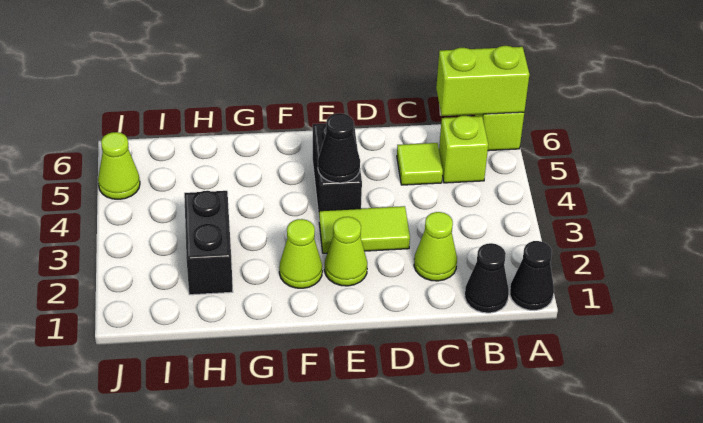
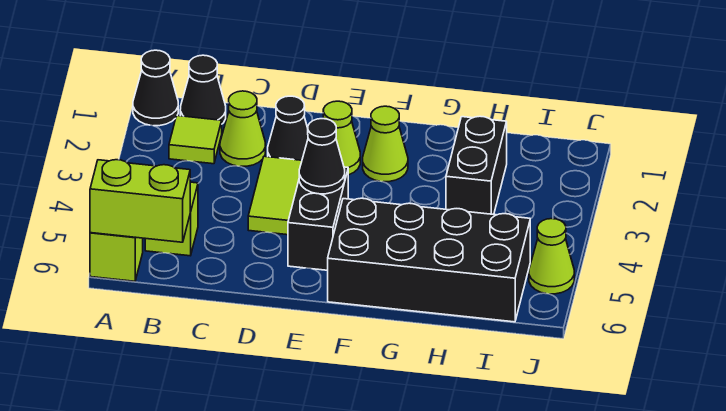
lime 1x1 tile [397,143,443,185] -> lime 1x1 tile moved to [169,116,222,164]
none -> black 1x1 cone [268,96,308,160]
lime 1x2 tile [319,206,410,253] -> lime 1x2 tile turned to [248,156,302,235]
none -> black 2x4 brick [328,198,530,322]

